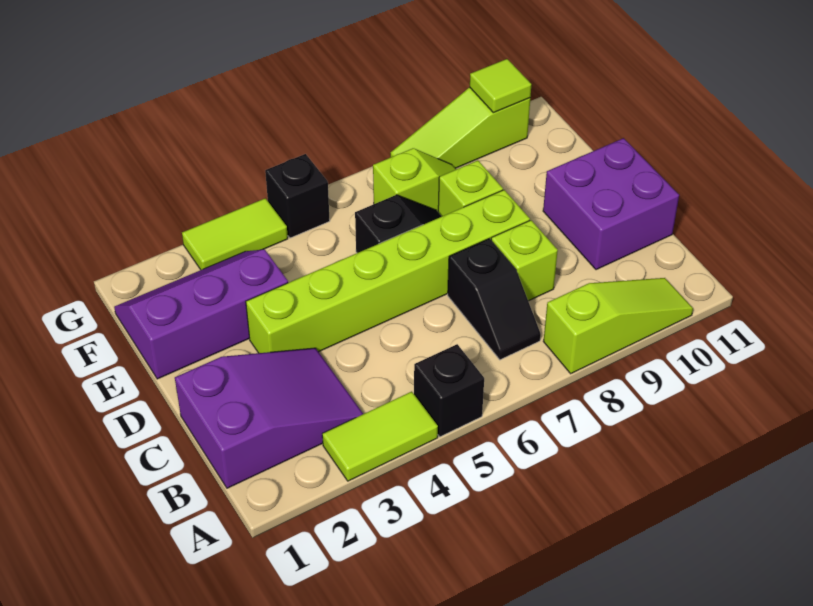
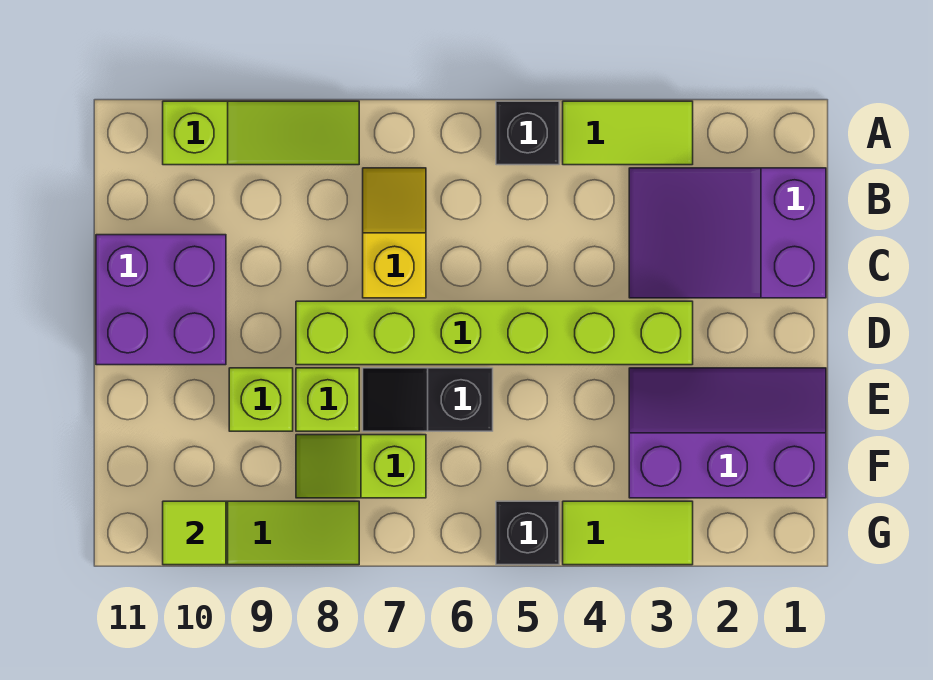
lime 1x3 slope [543,278,693,374] -> lime 1x3 slope turned to [163,101,359,165]
black 1x2 slope [448,239,541,360] -> yellow 1x2 slope [363,168,426,298]
lime 1x1 brick [491,220,558,301] -> lime 1x1 brick moved to [229,368,293,431]
purple 2x3 slope [114,249,288,379] -> purple 2x3 slope turned to [629,368,826,498]

